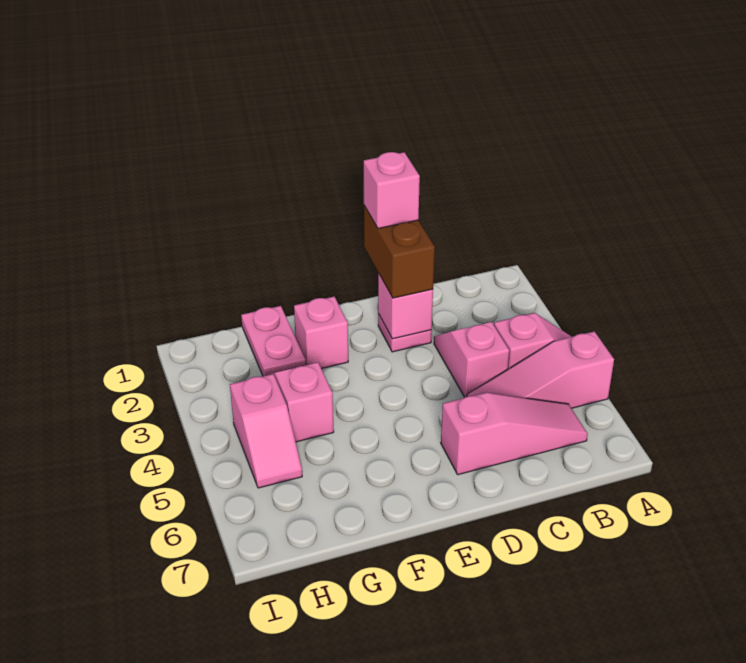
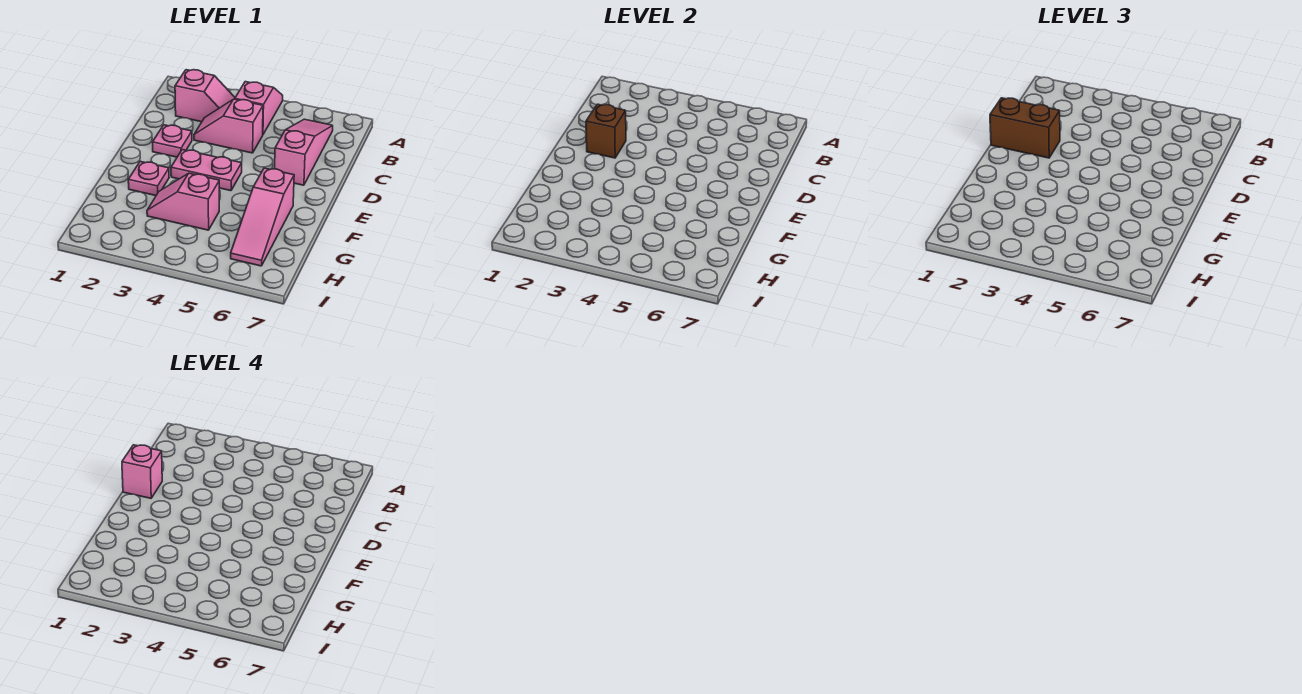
pink 1x3 slope [467,331,614,408] -> pink 1x3 slope moved to [231,168,294,266]
pink 1x1 brick [378,273,433,339] -> brown 1x1 brick [586,104,626,158]
pink 1x1 brick [294,297,348,369] -> pink 1x1 plate [128,161,169,196]
pink 1x2 plate [241,306,306,376] -> pink 1x2 plate moved to [171,150,242,191]
pink 1x2 slope [230,374,302,488] -> pink 1x2 slope moved to [175,70,235,122]

